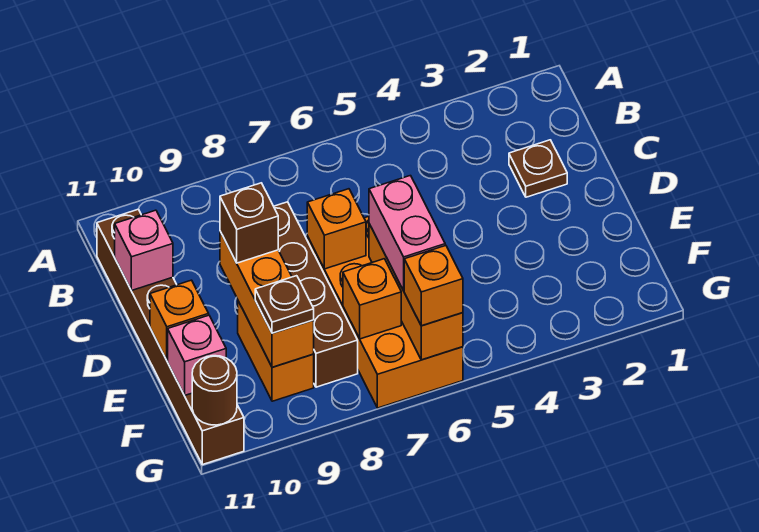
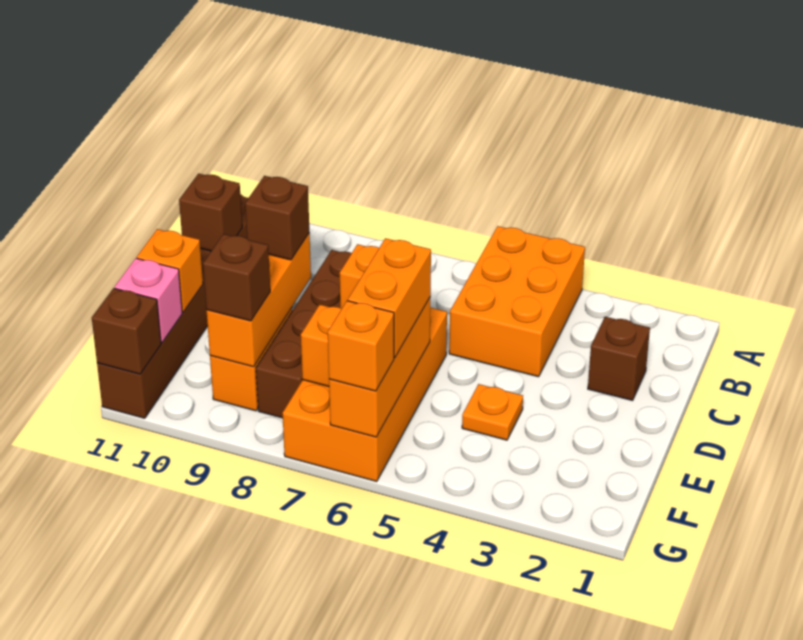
none -> orange 2x3 brick [449,226,585,377]
brown 1x1 plate [509,140,567,197] -> brown 1x1 brick [588,317,650,400]
pink 1x1 brick [115,210,173,291] -> brown 1x1 brick [179,174,242,251]
none -> orange 1x1 plate [462,384,523,440]
pink 1x2 brick [369,176,445,290] -> orange 1x2 brick [348,238,431,358]
brown 1x1 plate [255,276,314,333] -> brown 1x1 brick [203,234,270,321]
brown 1x1 round brick [192,356,237,425] -> brown 1x1 brick [92,288,161,374]

